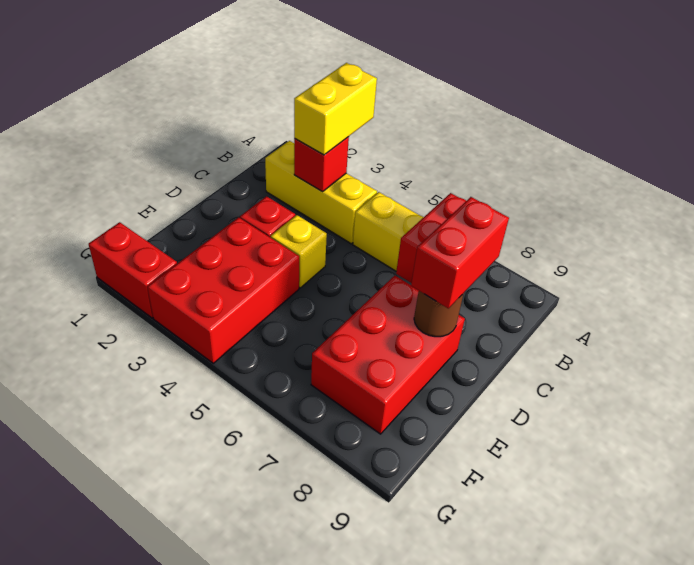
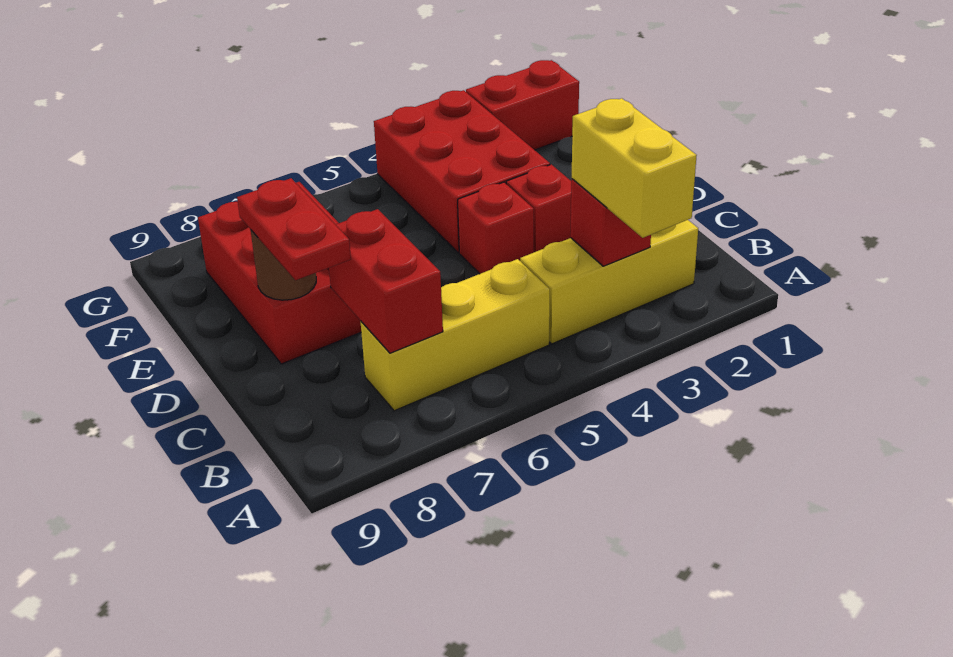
red 1x2 brick [411,197,509,309] -> red 1x2 plate [237,178,351,280]
yellow 1x1 brick [271,215,327,288] -> red 1x1 brick [458,182,534,274]

